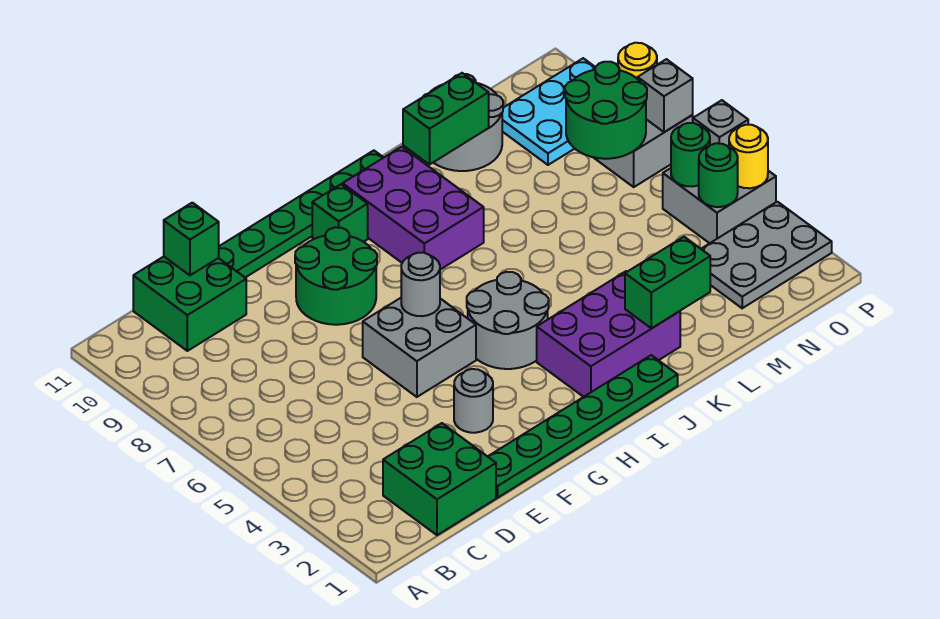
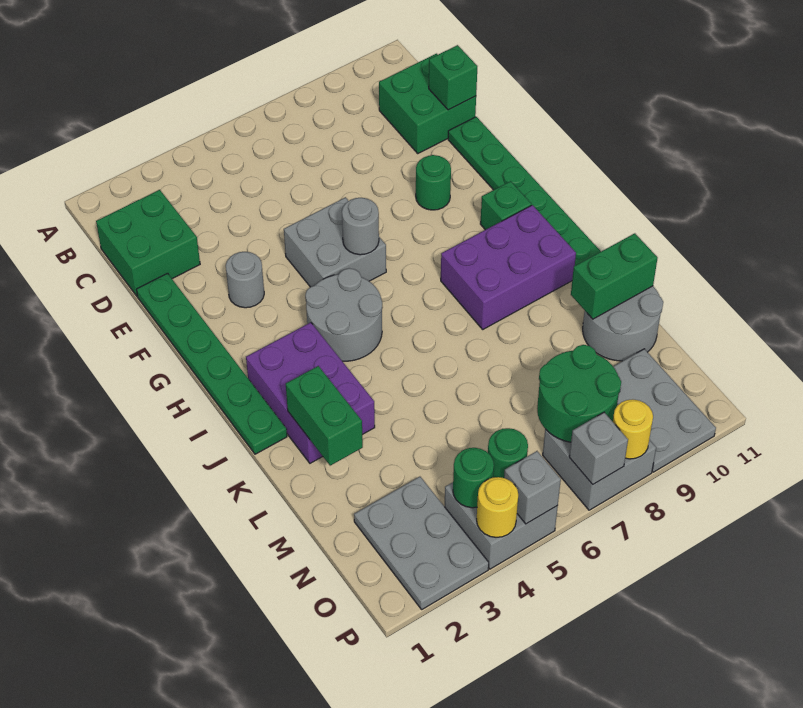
green 2x2 round brick [295,227,377,325] -> green 1x1 round brick [416,155,451,210]
green 1x2 brick [403,73,489,165] -> green 1x2 brick turned to [571,233,657,319]
cyan 2x3 plate [502,58,595,165] -> grey 2x3 plate [613,349,716,472]

